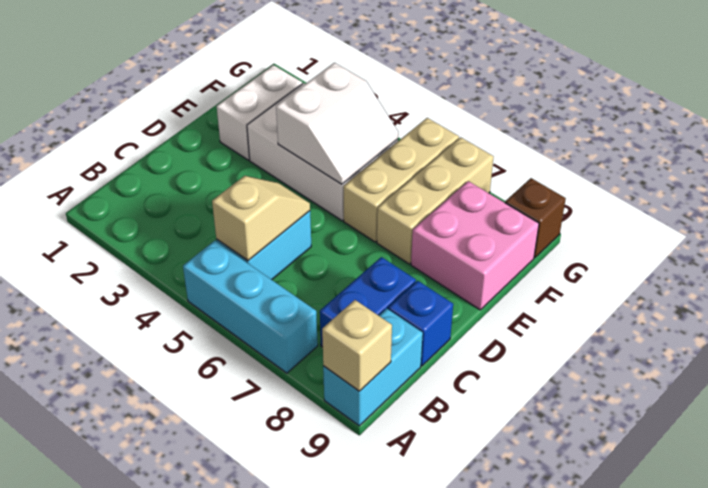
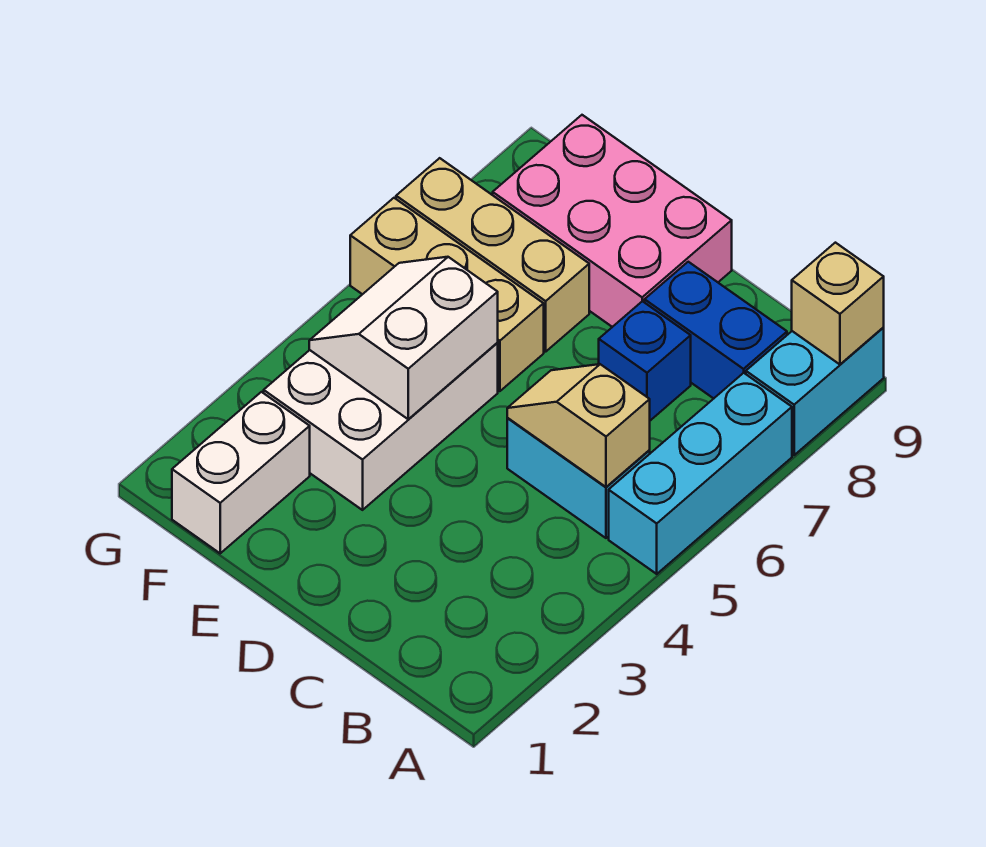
cyan 1x2 brick [323,309,423,426] -> cyan 1x2 brick turned to [746,328,884,455]
blue 1x1 brick [388,281,453,366] -> blue 1x1 brick moved to [599,301,691,421]
white 1x2 brick [217,65,302,160] -> white 1x2 brick turned to [172,392,310,553]
white 2x2 slope [276,63,398,184] -> white 2x2 slope turned to [309,257,498,419]
pink 2x2 brick [411,181,539,310] -> pink 2x3 brick [493,115,732,327]
brown 1x1 brick [505,178,566,258] -> none

